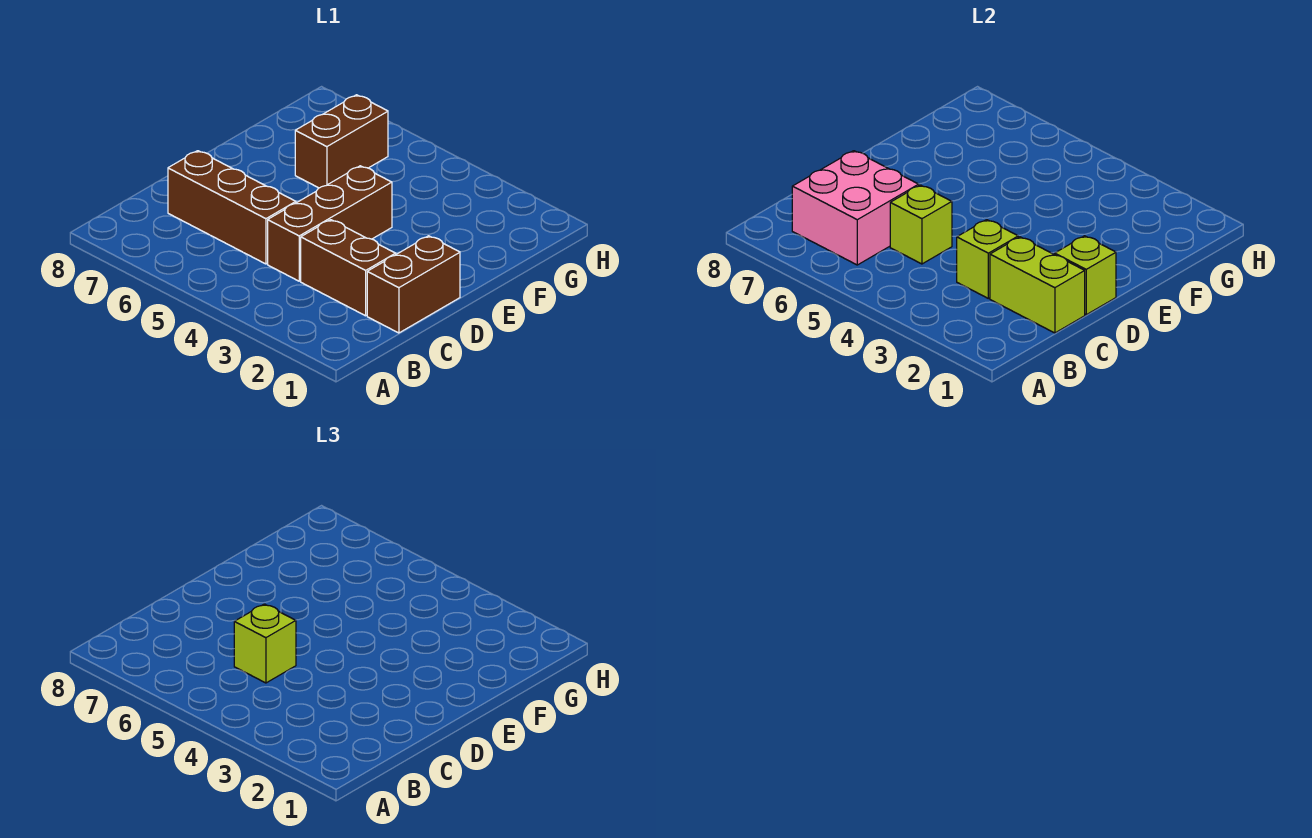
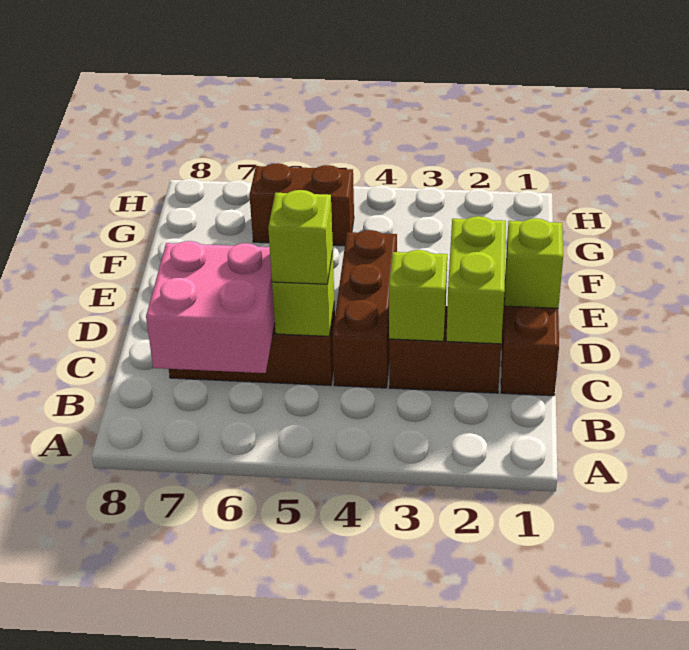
lime 1x2 brick [990,237,1085,333] -> lime 1x2 brick turned to [446,216,506,344]
brown 1x2 brick [295,95,388,188] -> brown 1x2 brick turned to [250,163,354,246]

